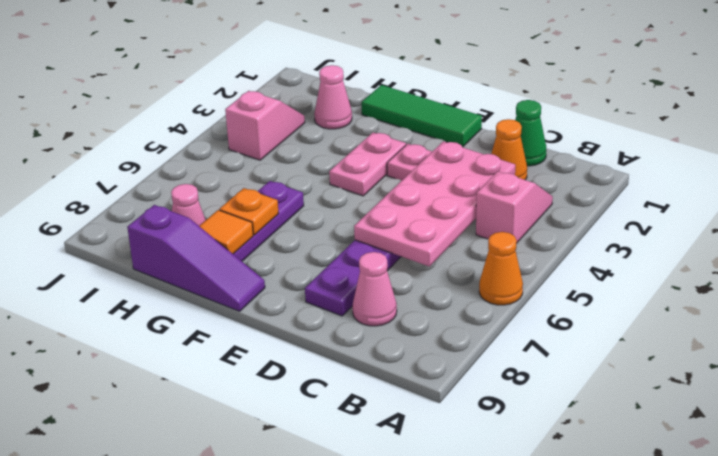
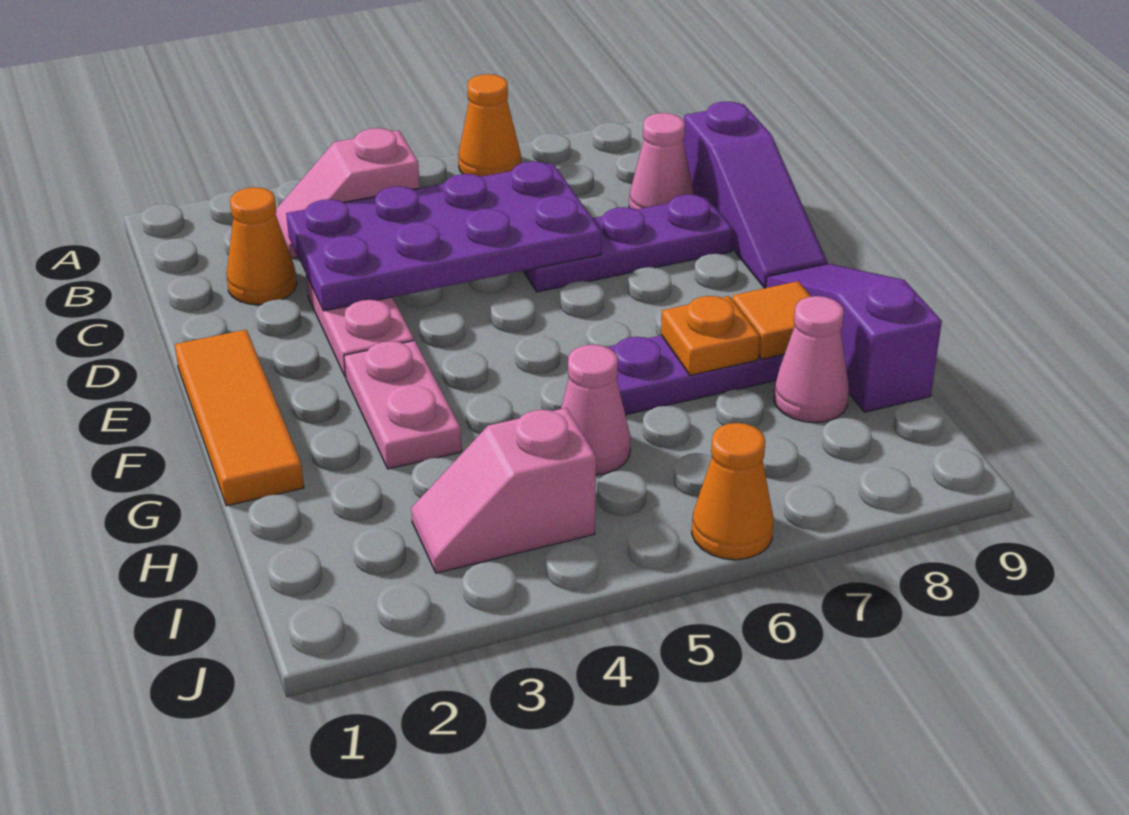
green 1x1 cone [515,100,546,166] -> none
pink 2x4 plate [354,141,515,267] -> purple 2x4 plate [286,161,601,311]
none -> purple 1x3 slope [683,101,827,288]
green 1x3 tile [361,85,482,147] -> orange 1x3 tile [175,330,304,506]
pink 1x2 plate [329,133,406,196] -> pink 1x2 plate turned to [344,341,462,469]
pink 1x1 cone [314,65,352,129] -> pink 1x1 cone moved to [561,345,631,475]
none -> orange 1x1 cone [692,423,774,560]

